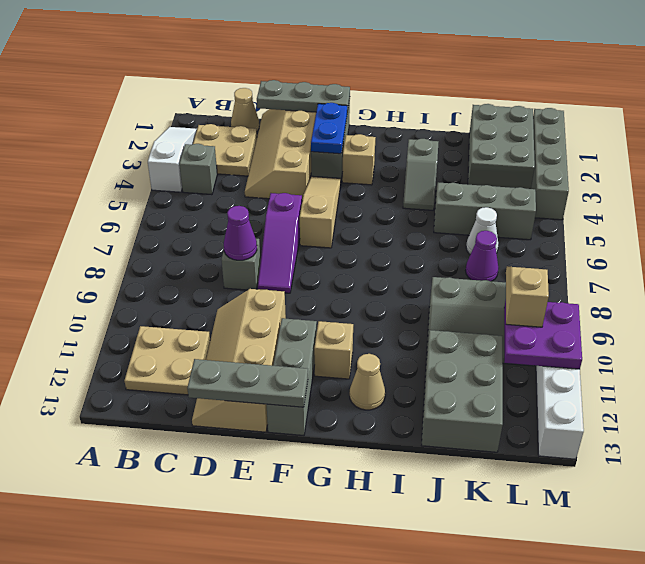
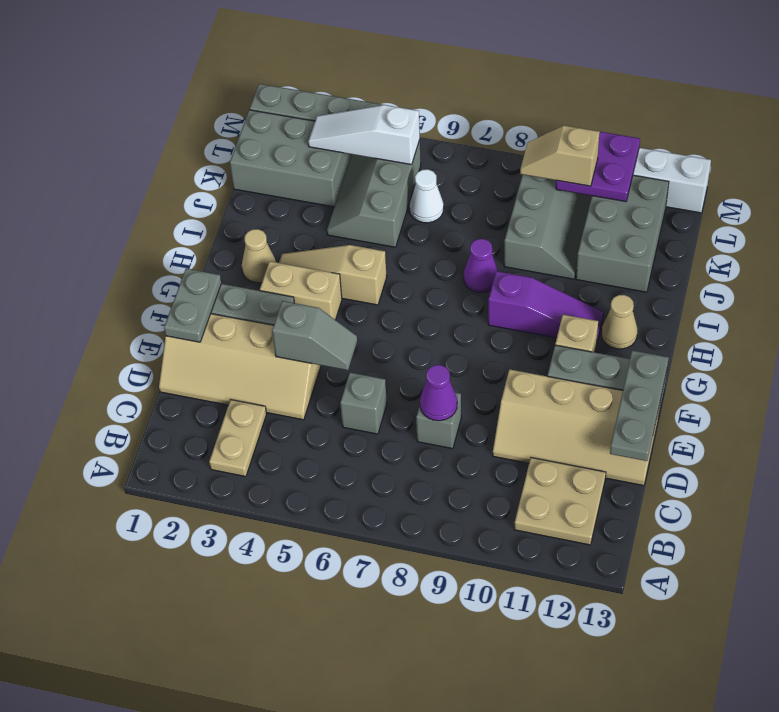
white 1x3 slope [148,127,197,192] -> white 1x3 slope moved to [308,105,420,165]
tan 2x2 plate [193,124,257,176] -> tan 1x2 plate [209,400,267,477]
grey 1x1 brick [179,144,217,195] -> grey 1x1 brick moved to [340,373,387,434]
tan 1x1 cone [231,88,259,131] -> tan 1x1 cone moved to [242,229,276,283]
grey 1x3 plate [257,80,350,112] -> grey 1x2 plate [164,269,221,342]
purple 1x3 slope [258,193,302,293] -> purple 1x3 slope moved to [488,271,604,345]
blue 1x2 plate [311,103,347,154] -> none
tan 1x3 slope [300,176,341,248] -> tan 1x3 slope moved to [279,245,387,305]
tan 1x1 brick [342,134,375,185] -> tan 1x2 brick [260,261,342,320]
grey 1x2 slope [403,139,438,210] -> grey 1x2 slope moved to [272,301,357,370]
grey 2x3 brick [422,330,503,452] -> grey 2x3 brick turned to [576,175,669,292]
purple 1x1 cone [466,231,498,281] -> purple 1x1 cone moved to [464,239,498,293]

